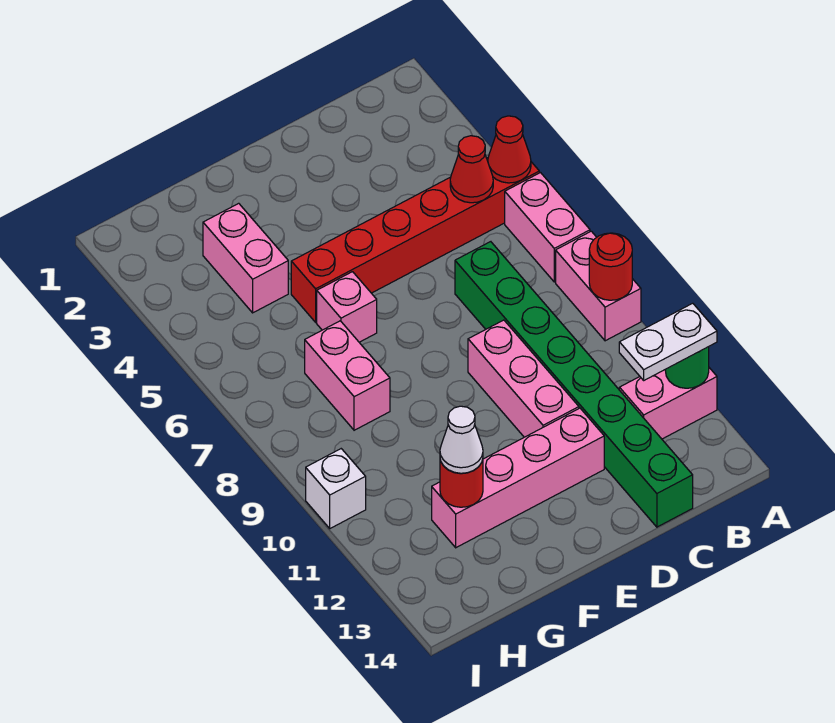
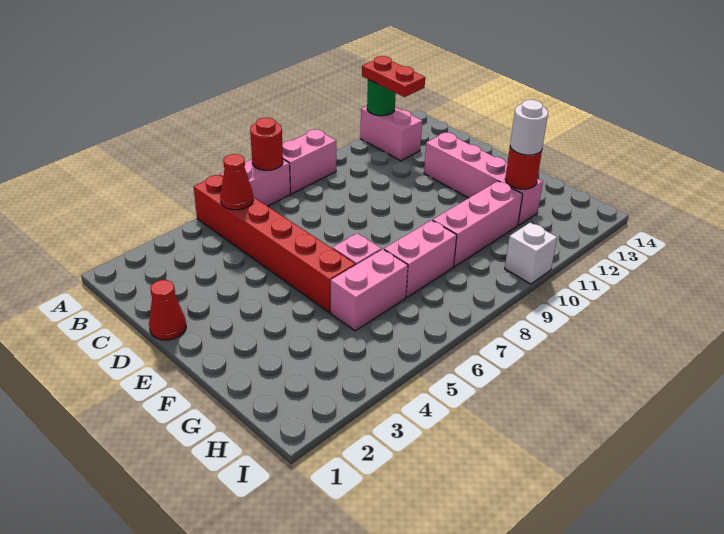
red 1x1 cone [488,116,531,183] -> red 1x1 cone moved to [149,280,186,340]
red 1x1 round brick [589,233,632,300] -> red 1x1 round brick moved to [250,118,283,170]
white 1x2 plate [619,303,717,380] -> red 1x2 plate [362,56,425,97]
green 1x8 brick [455,242,693,527] -> none
pink 1x3 brick [468,320,579,437] -> pink 1x3 brick moved to [433,181,523,267]
pink 1x2 brick [203,203,288,313] -> pink 1x2 brick moved to [331,249,408,331]
white 1x1 cone [440,406,483,473] -> white 1x1 round brick [510,100,548,155]

